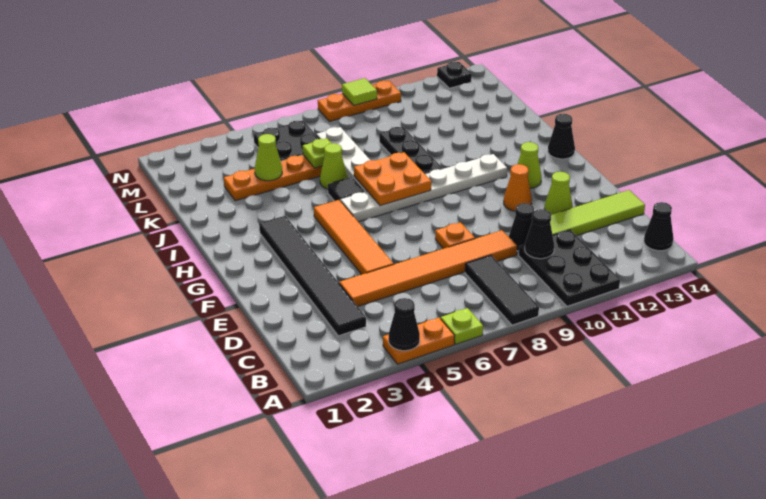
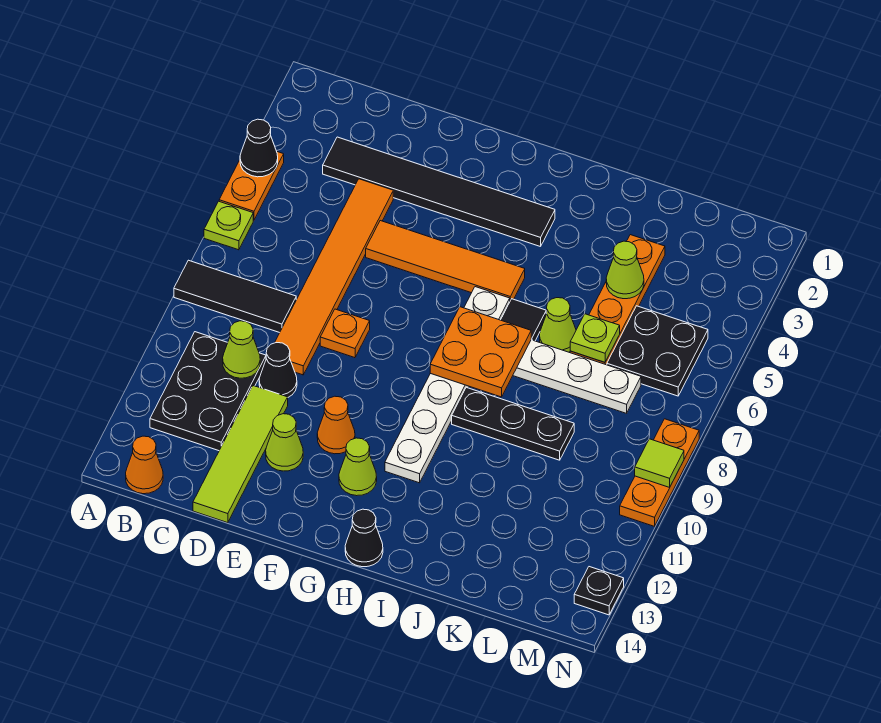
black 2x3 plate [519,230,620,306] -> black 2x3 plate turned to [150,332,266,451]
black 1x1 cone [644,202,674,251] -> orange 1x1 cone [126,436,163,494]
black 1x1 cone [525,209,554,259] -> lime 1x1 cone [223,321,260,378]

